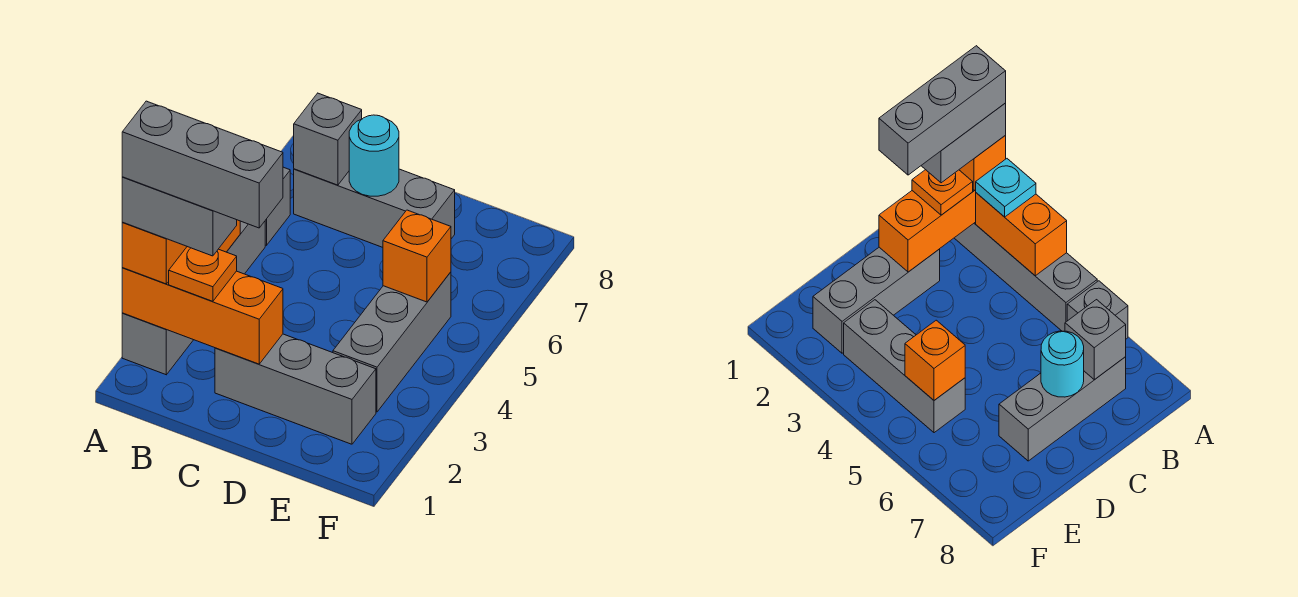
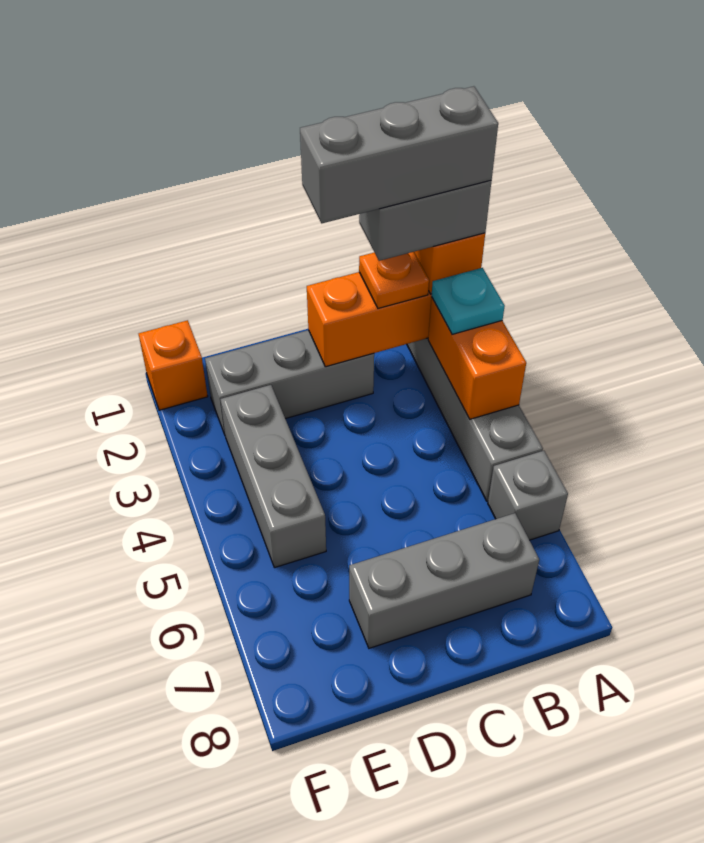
grey 1x1 brick [294,93,362,185] -> none
cyan 1x1 round brick [349,115,399,196] -> none
orange 1x1 brick [383,210,451,302] -> orange 1x1 brick moved to [139,320,208,410]

